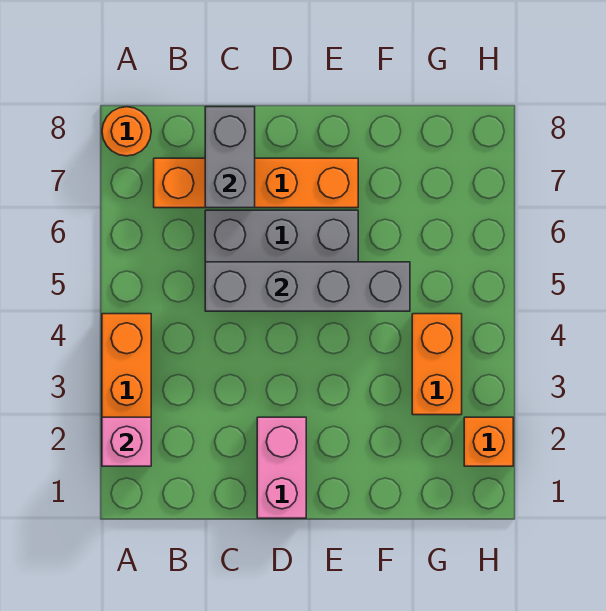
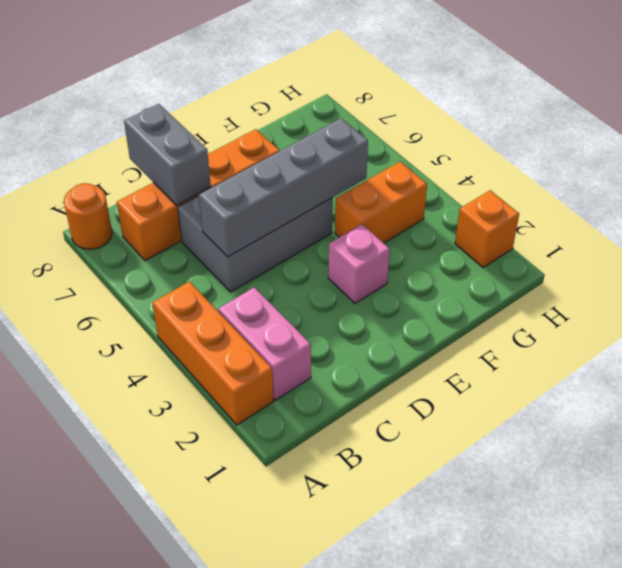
pink 1x1 brick [102,417,151,466] -> pink 1x1 brick moved to [328,224,390,303]
pink 1x2 brick [257,417,306,518] -> pink 1x2 brick moved to [218,287,311,400]
orange 1x2 brick [412,314,462,415] -> orange 1x2 brick turned to [335,162,427,243]

